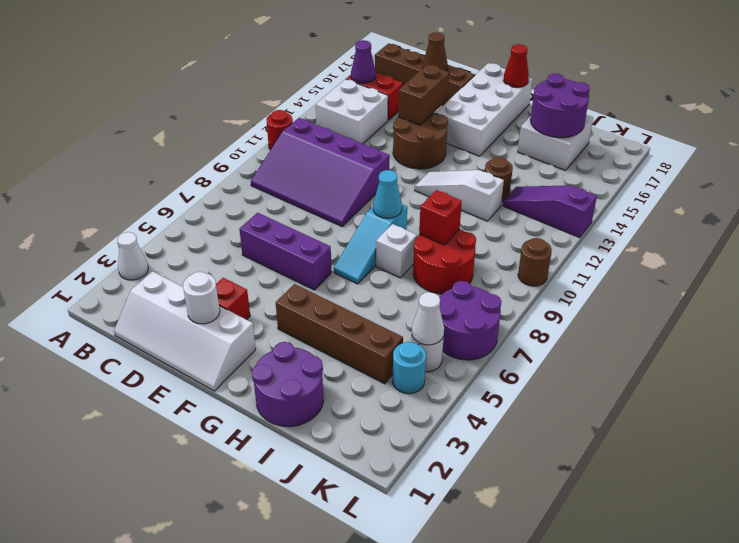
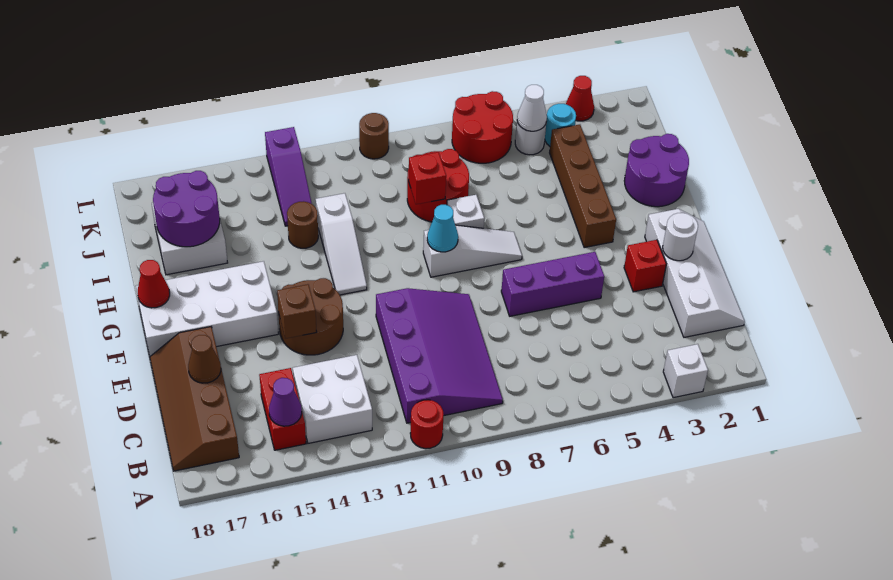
white 1x1 cone [118,232,148,280] -> white 1x1 brick [663,344,708,398]
purple 1x3 brick [239,213,332,290] -> purple 1x3 brick turned to [501,252,604,316]
brown 1x2 brick [398,64,449,125] -> brown 1x1 brick [277,284,317,339]
cyan 1x3 slope [334,204,407,284] -> white 1x3 slope [423,225,522,277]
purple 2x2 round brick [439,281,501,360] -> red 2x2 round brick [452,91,513,163]
none -> red 1x1 cone [566,76,594,121]

